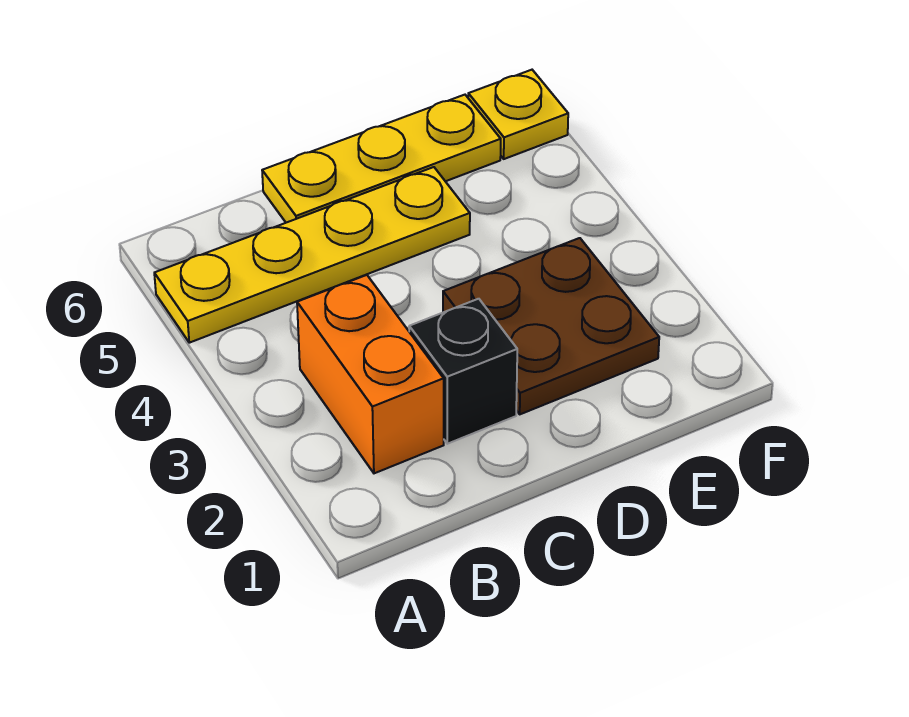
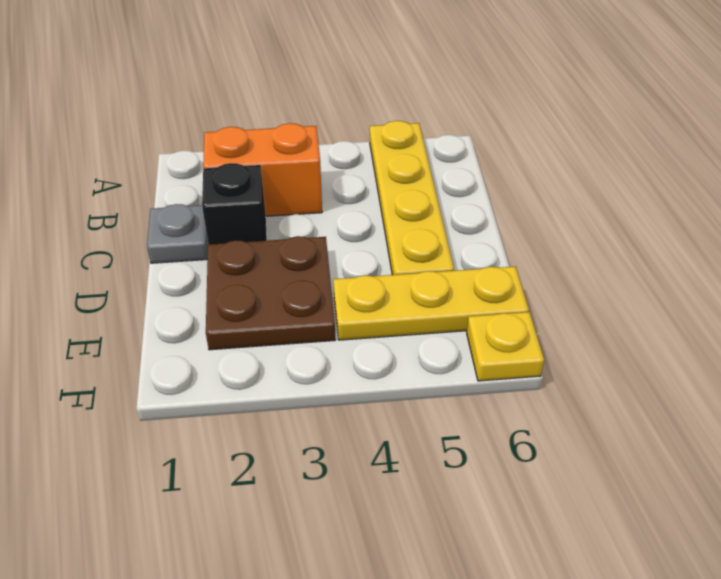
none -> grey 1x1 plate [147,204,208,263]
yellow 1x3 plate [262,95,501,223] -> yellow 1x3 plate turned to [333,266,529,340]

